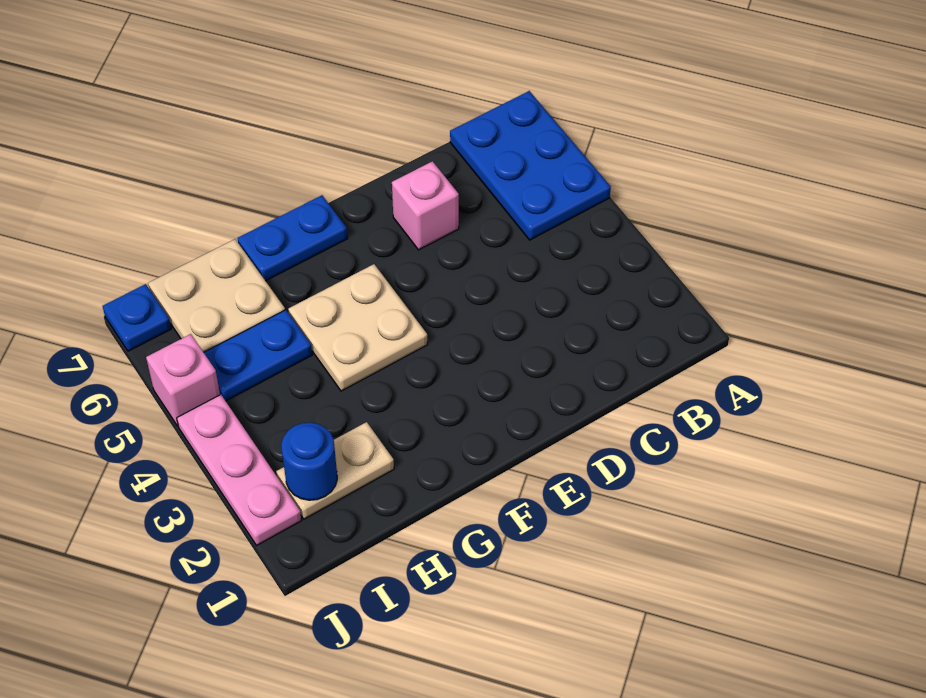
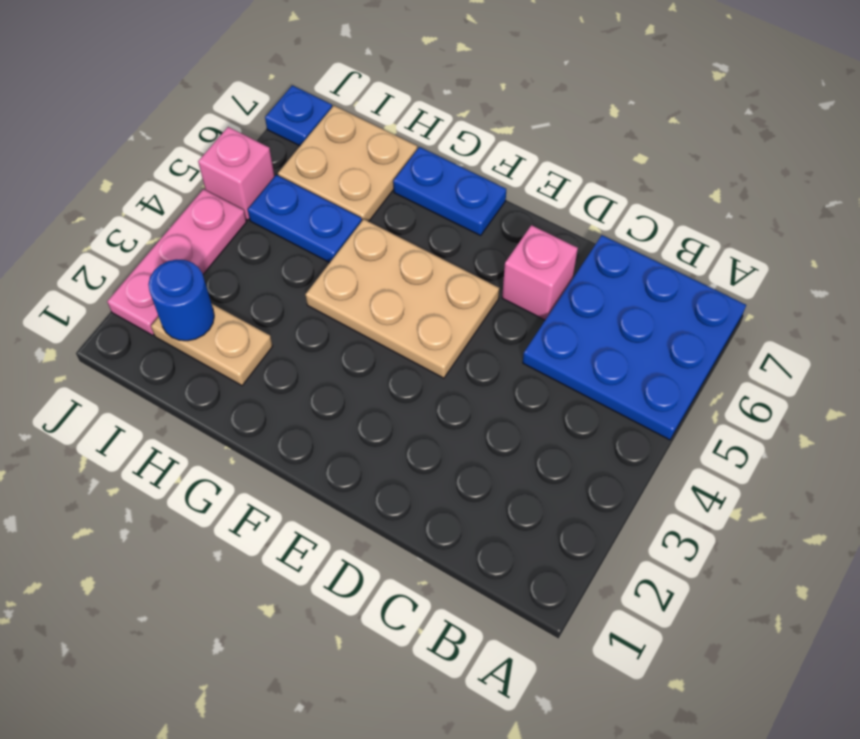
blue 2x3 plate [450,91,611,240] -> blue 3x3 plate [523,235,746,440]
tan 2x2 plate [288,264,427,391] -> tan 2x3 plate [305,219,499,378]

